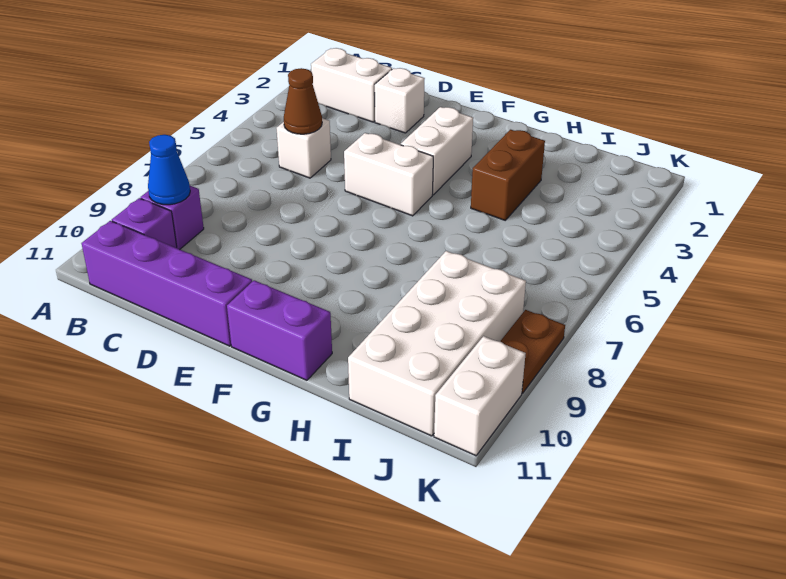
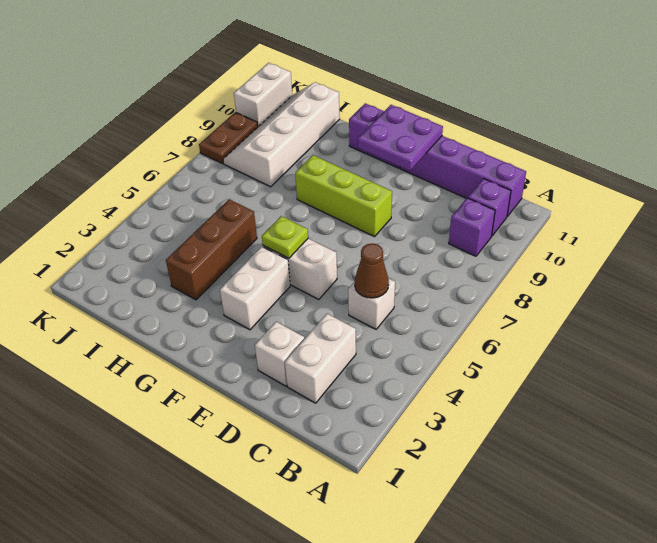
white 1x2 brick [311,48,392,122] -> white 1x2 brick turned to [285,314,356,403]
blue 1x1 cone [148,135,190,205] -> none
none -> lime 1x3 brick [295,155,392,237]
none -> purple 2x2 plate [358,105,443,171]
none -> lime 1x1 plate [262,216,308,258]
brown 1x2 brick [471,130,545,220] -> brown 1x3 brick [166,199,257,300]
white 2x4 brick [348,251,526,436] -> white 2x4 slope [223,82,340,187]

